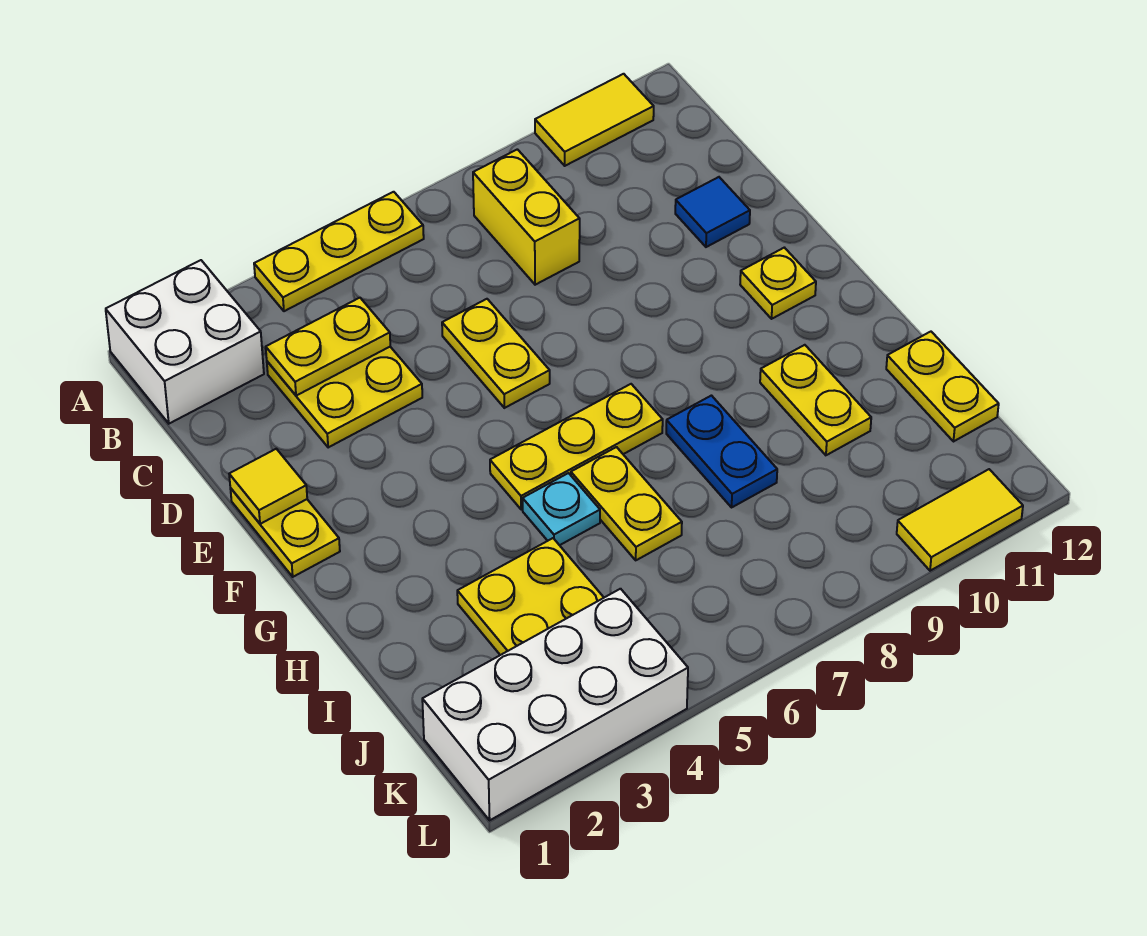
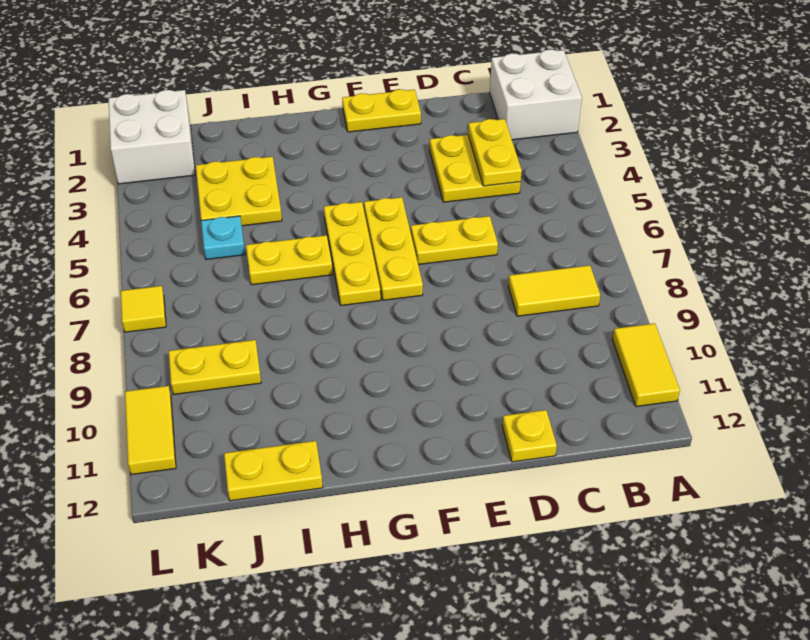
yellow 1x3 plate [254,192,424,311] -> yellow 1x3 plate moved to [364,197,423,300]
yellow 1x2 brick [473,149,580,285] -> yellow 1x2 tile [508,265,600,316]
blue 1x1 tile [675,177,750,247] -> none
yellow 1x1 tile [229,449,307,524] -> yellow 1x1 tile moved to [121,286,166,332]
yellow 1x1 plate [740,248,816,319] -> yellow 1x1 plate moved to [502,410,557,462]
cyan 1x1 plate [523,473,600,545] -> cyan 1x1 plate moved to [201,216,245,259]
blue 1x2 plate [666,396,777,507] -> none
yellow 1x2 plate [760,345,871,455] -> yellow 1x2 plate moved to [169,340,261,395]
white 2x4 brick [422,589,688,820] -> white 2x2 brick [108,90,195,184]

